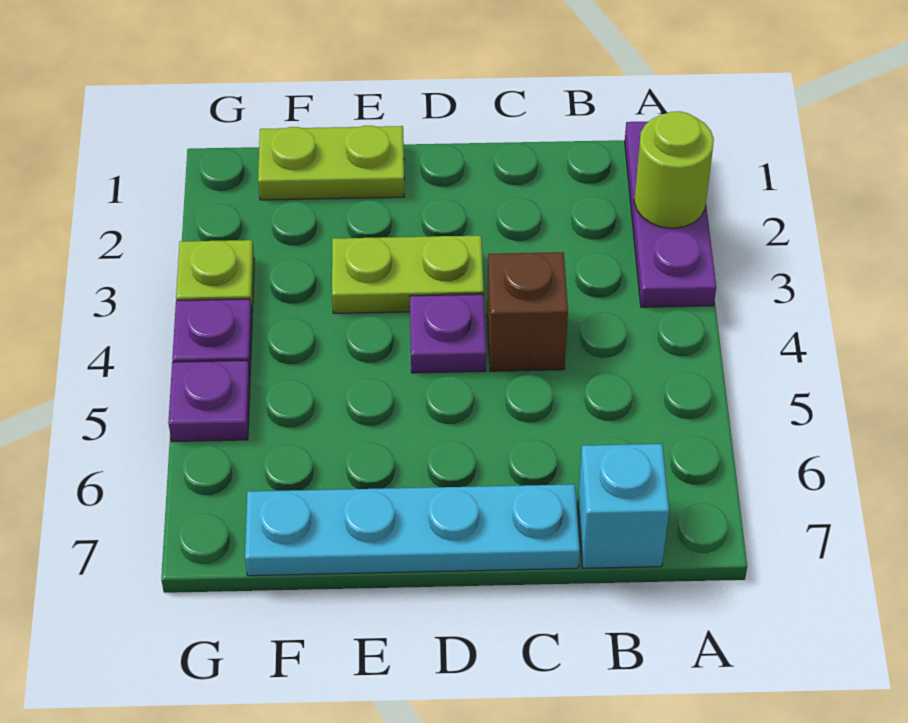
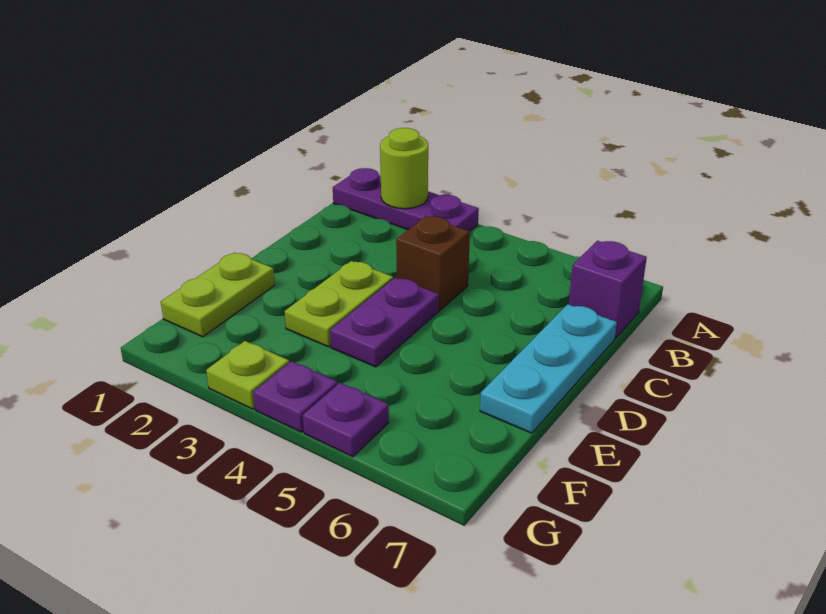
cyan 1x1 brick [578,444,669,568] -> purple 1x1 brick [569,241,647,338]
cyan 1x4 plate [245,484,580,576] -> cyan 1x3 plate [480,304,617,433]
purple 1x1 plate [410,294,486,373] -> purple 1x2 plate [330,278,439,367]

